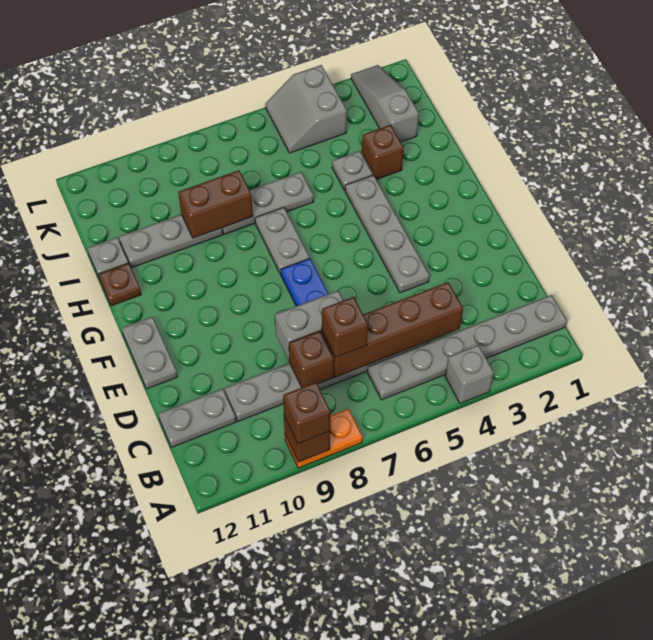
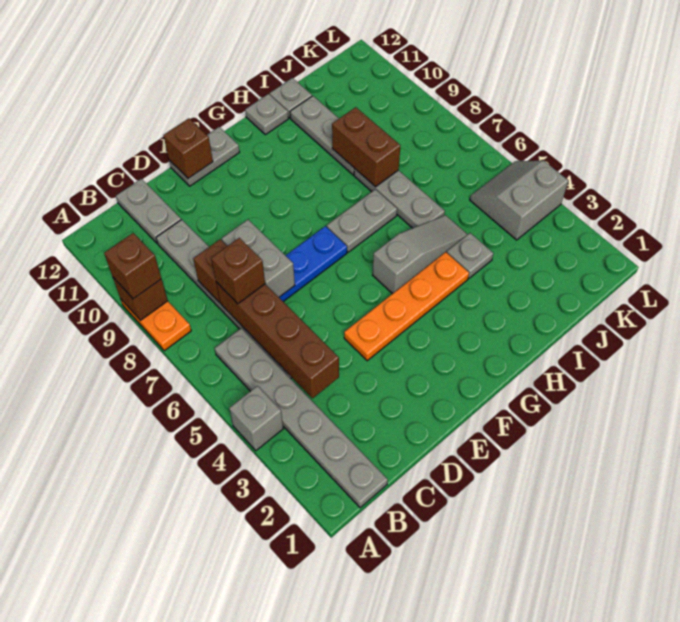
grey 1x4 plate [345,175,430,293] -> orange 1x4 plate [344,252,469,361]
brown 1x1 plate [99,263,141,306] -> grey 1x1 plate [245,94,288,135]
brown 1x1 brick [362,125,404,180] -> brown 1x1 brick moved to [163,118,213,178]
grey 1x3 slope [351,65,419,142] -> grey 1x3 slope moved to [373,215,468,294]

